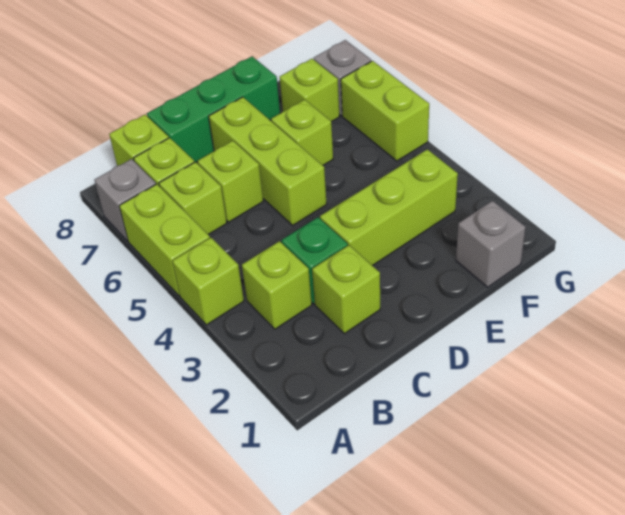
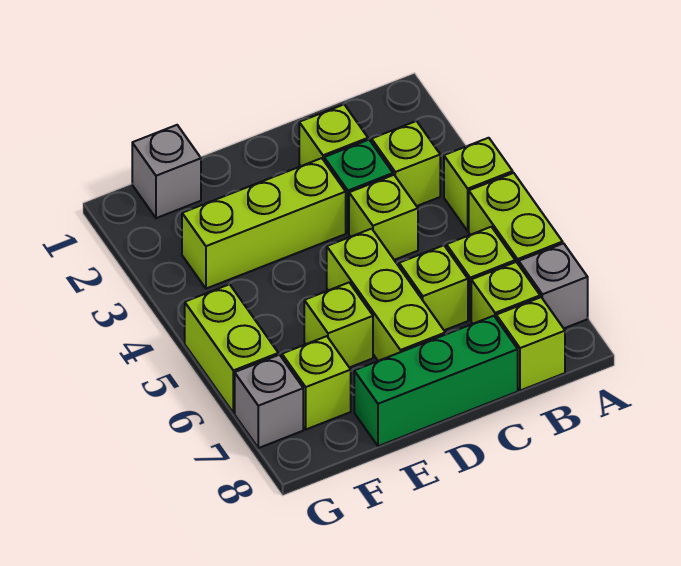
none -> lime 1x1 brick [349,175,418,260]

